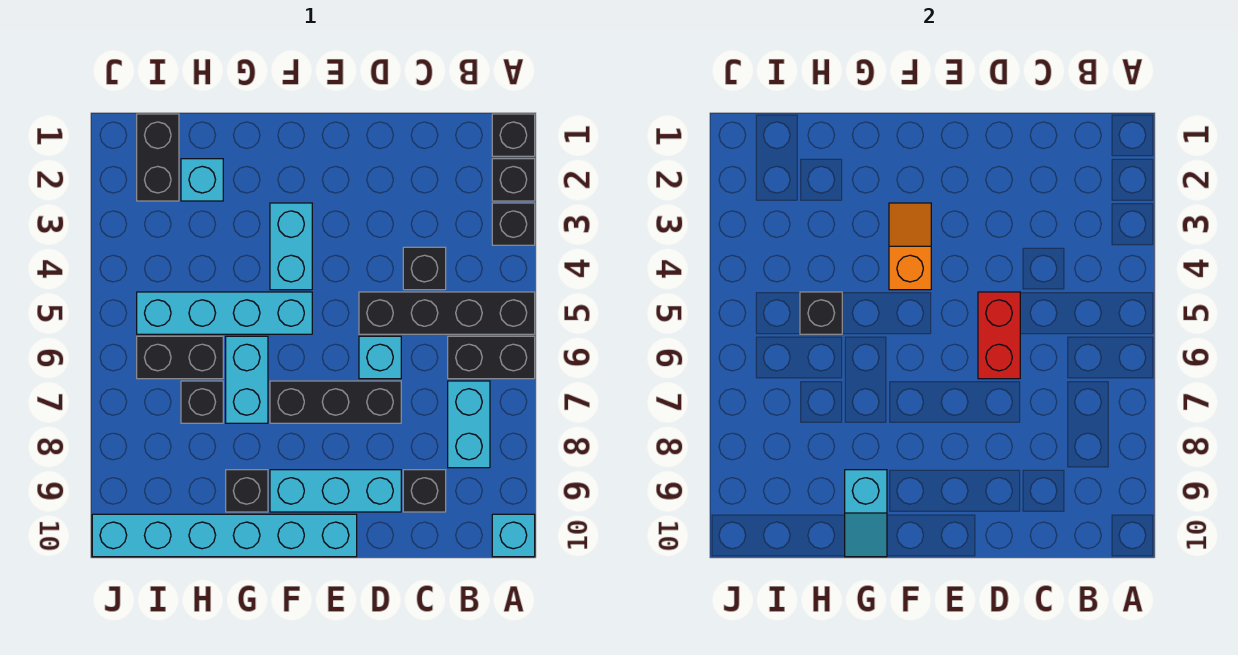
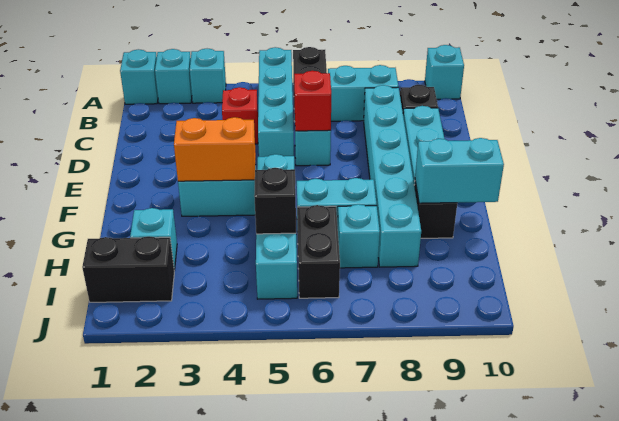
black 1x1 brick [492,114,535,156] -> cyan 1x1 brick [120,49,158,104]
black 1x1 brick [492,159,535,201] -> cyan 1x1 brick [155,49,192,104]
black 1x1 brick [492,203,535,245] -> cyan 1x1 brick [190,49,226,103]
black 1x4 brick [359,292,535,334] -> cyan 1x4 brick [258,47,294,157]
black 1x1 brick [403,247,446,290] -> red 1x1 brick [222,87,258,144]
red 1x2 brick [978,292,1020,379] -> red 1x1 brick [294,71,331,131]
black 1x3 brick [270,381,401,423] -> none
cyan 1x6 brick [92,514,357,557] -> cyan 1x6 brick moved to [364,85,421,267]
orange 1x2 slope [889,203,931,290] -> orange 1x2 brick [174,117,256,181]
cyan 1x2 slope [845,470,887,557] -> cyan 1x2 brick [415,138,504,203]
black 1x1 brick [181,381,223,423] -> cyan 1x1 brick [338,204,380,268]

